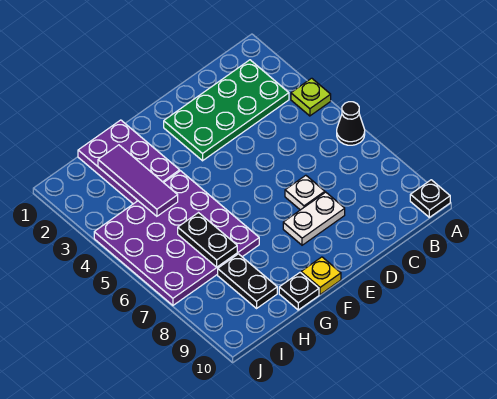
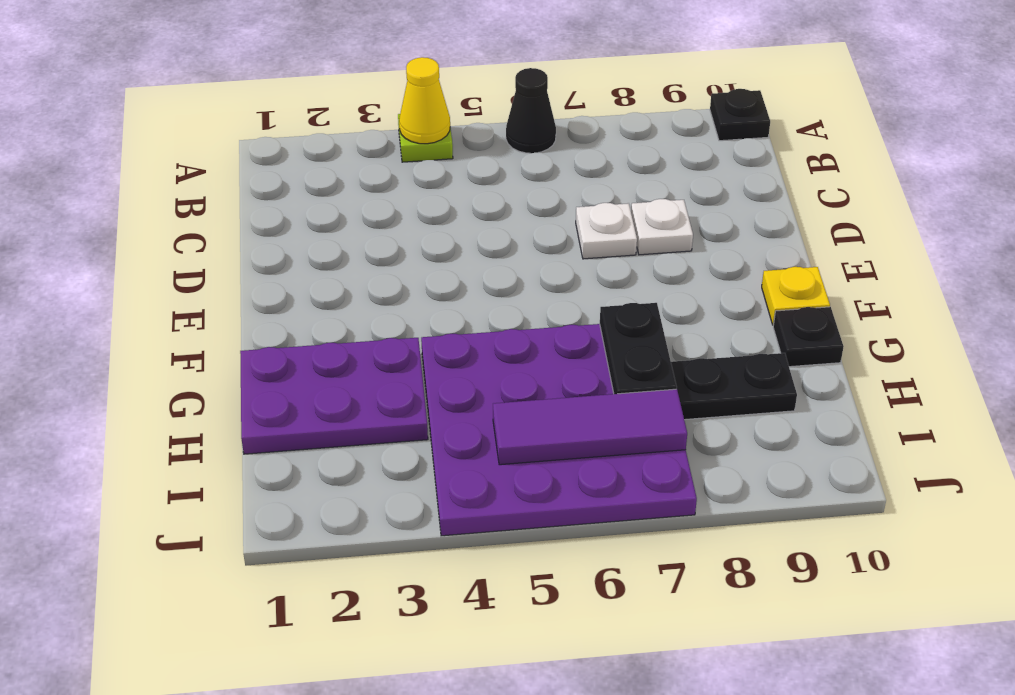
none -> yellow 1x1 cone [399,57,450,144]
green 2x4 plate [164,60,289,161] -> none
white 1x2 plate [283,192,345,245] -> white 1x1 plate [631,199,693,255]
purple 1x3 tile [98,145,178,216] -> purple 1x3 tile moved to [493,389,687,465]
black 1x2 plate [178,213,237,267] -> black 1x2 plate turned to [600,303,677,394]

